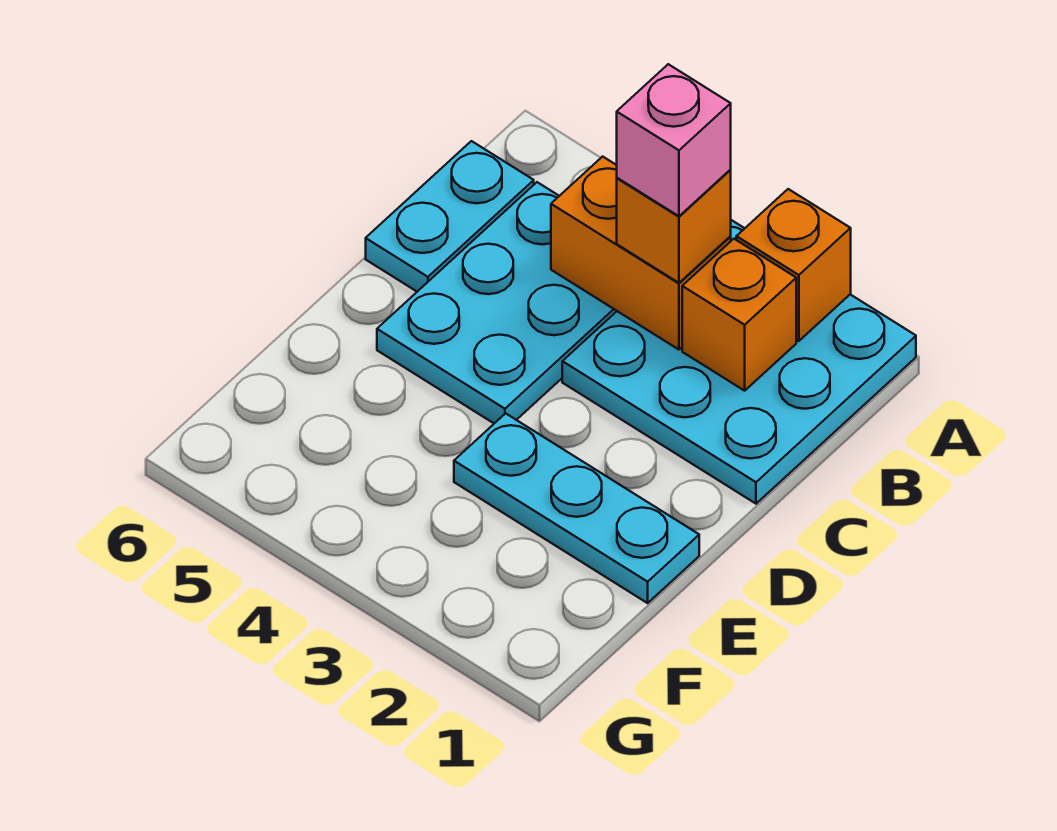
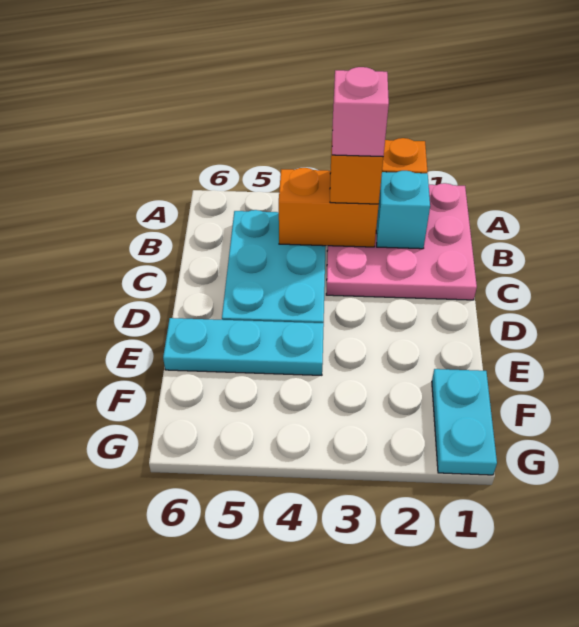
cyan 3x3 plate [562,220,916,504] -> pink 3x3 plate [326,183,477,300]
orange 1x1 brick [682,239,796,391] -> cyan 1x1 brick [376,171,430,249]
cyan 1x2 plate [366,141,534,292] -> cyan 1x2 plate moved to [432,369,497,475]
cyan 1x3 plate [454,413,699,603] -> cyan 1x3 plate moved to [163,318,324,375]

